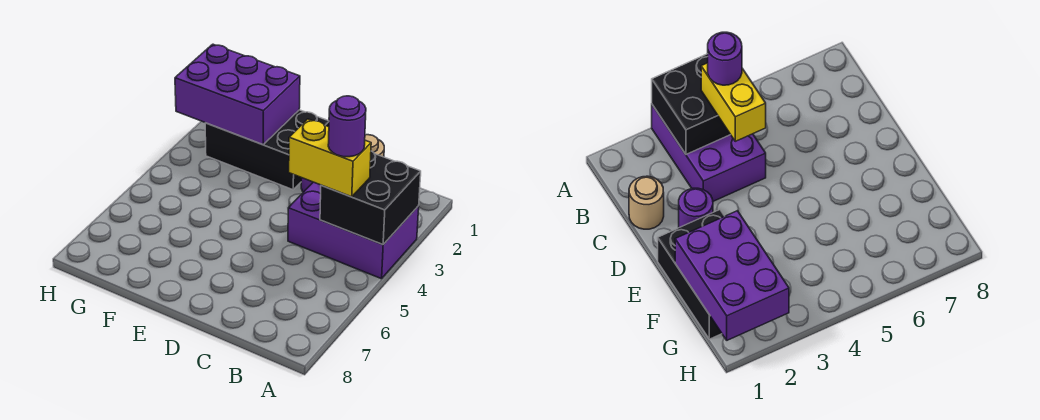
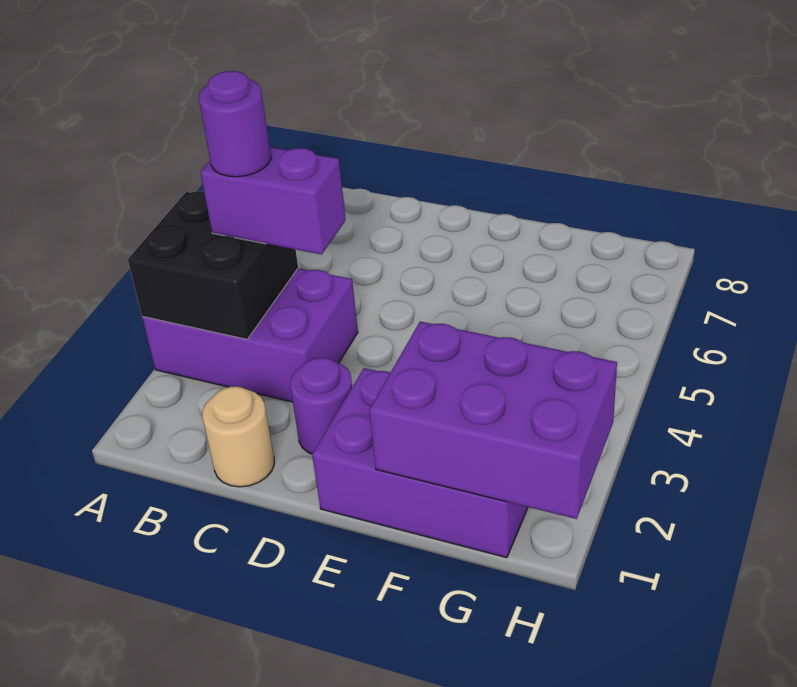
yellow 1x2 brick [289,119,371,197] -> purple 1x2 brick [200,147,346,255]
black 2x3 brick [205,110,329,190] -> purple 2x3 brick [312,368,528,558]

